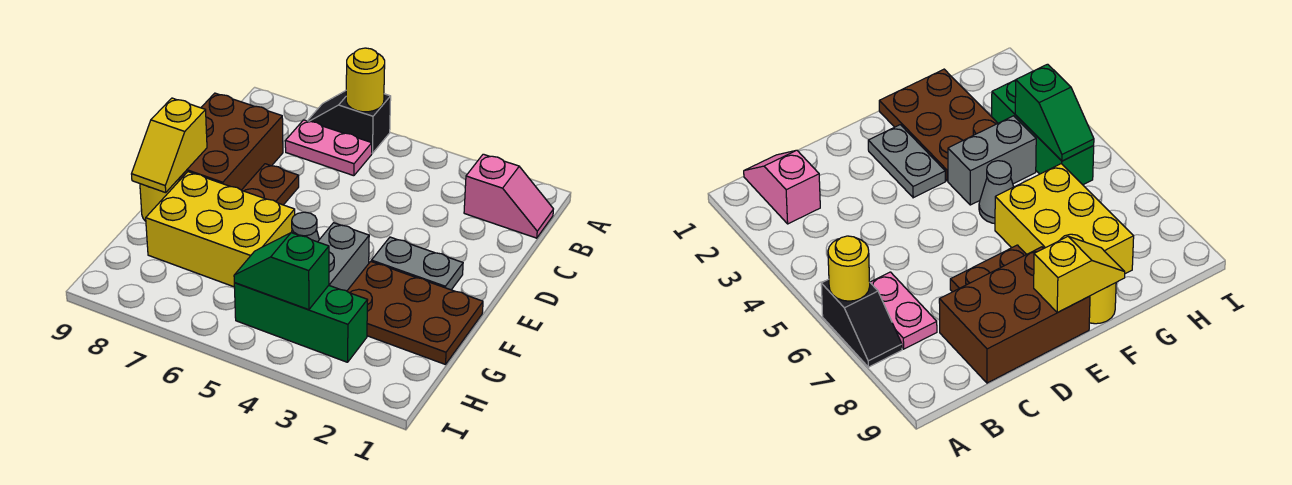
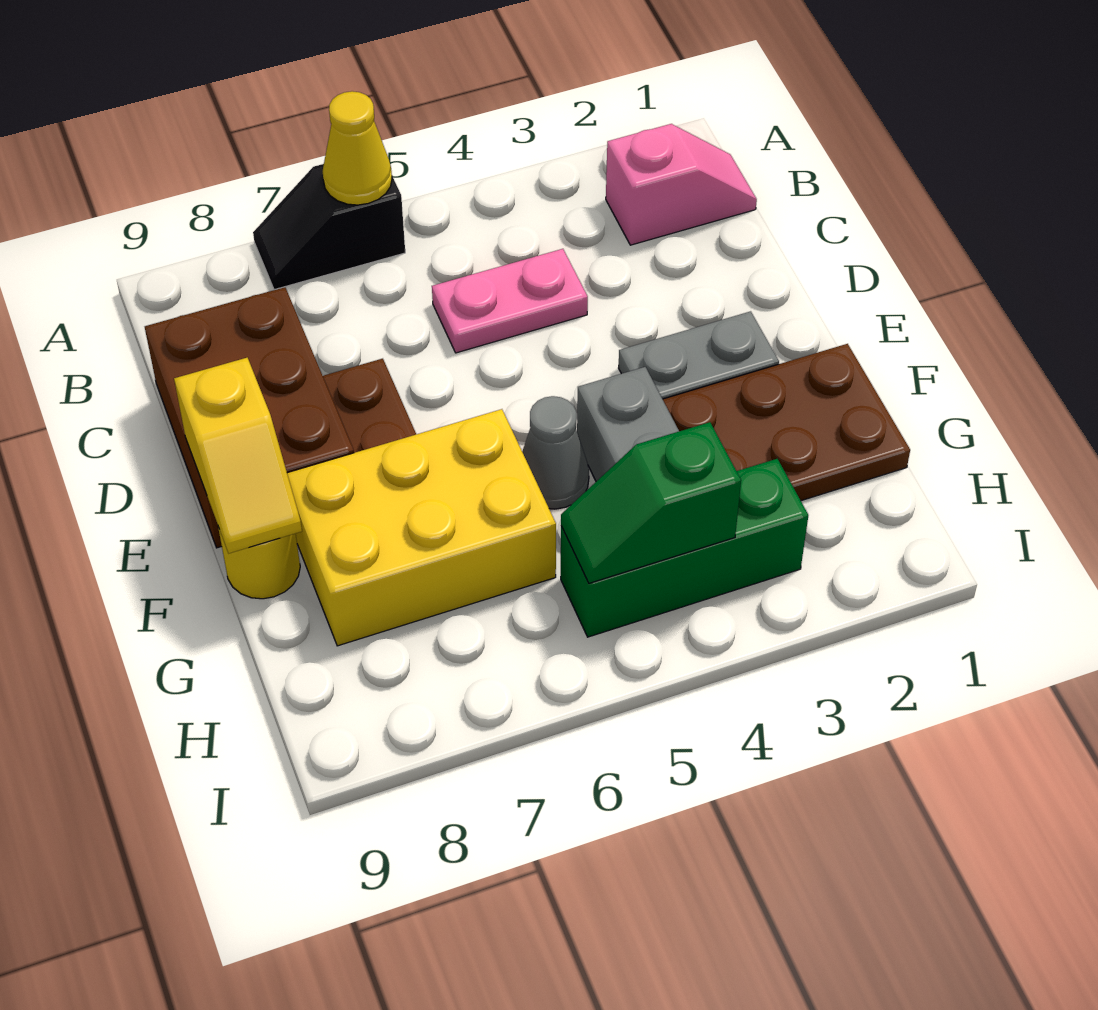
yellow 1x1 round brick [346,48,385,112] -> yellow 1x1 cone [323,91,392,205]
pink 1x2 plate [285,120,372,176] -> pink 1x2 plate moved to [432,249,588,353]

